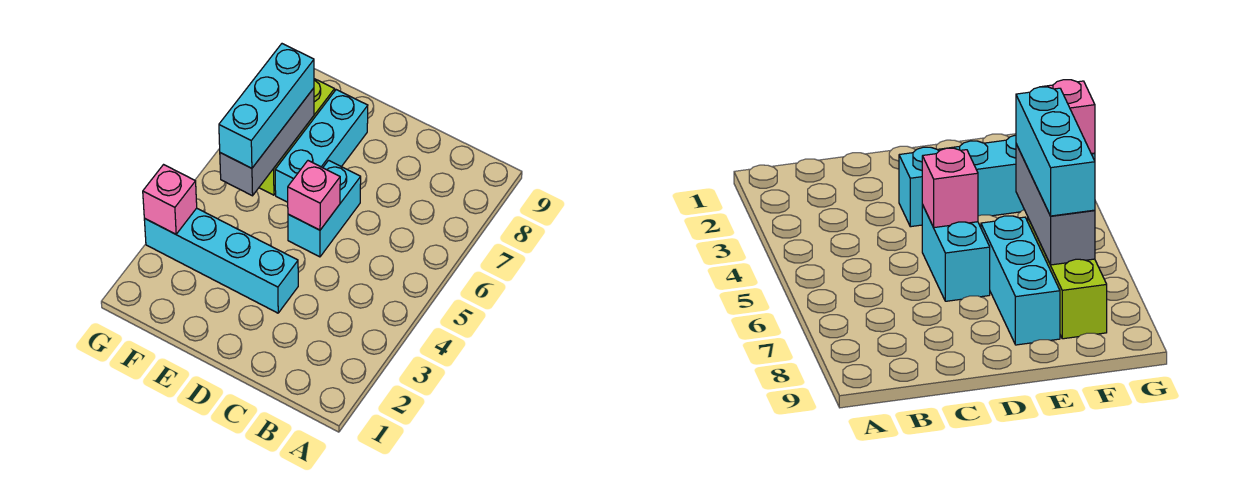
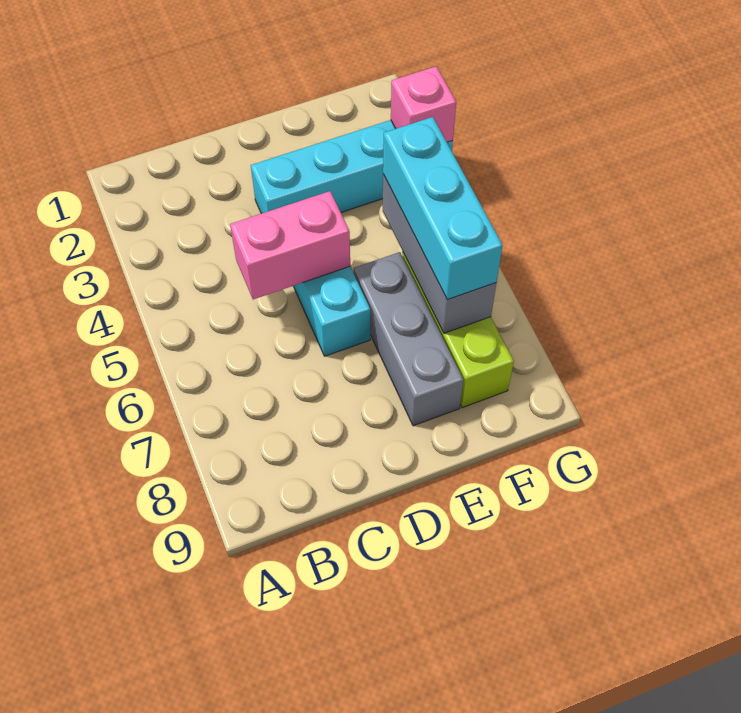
pink 1x1 brick [288,161,340,230] -> pink 1x2 brick [230,191,350,299]
cyan 1x3 brick [275,90,368,202] -> grey 1x3 brick [354,252,463,426]

